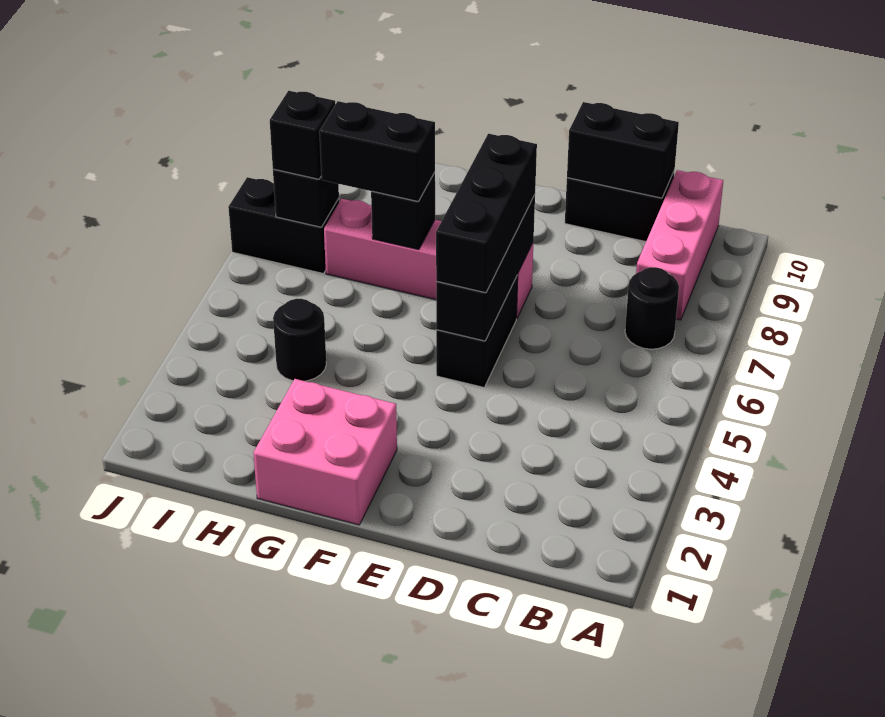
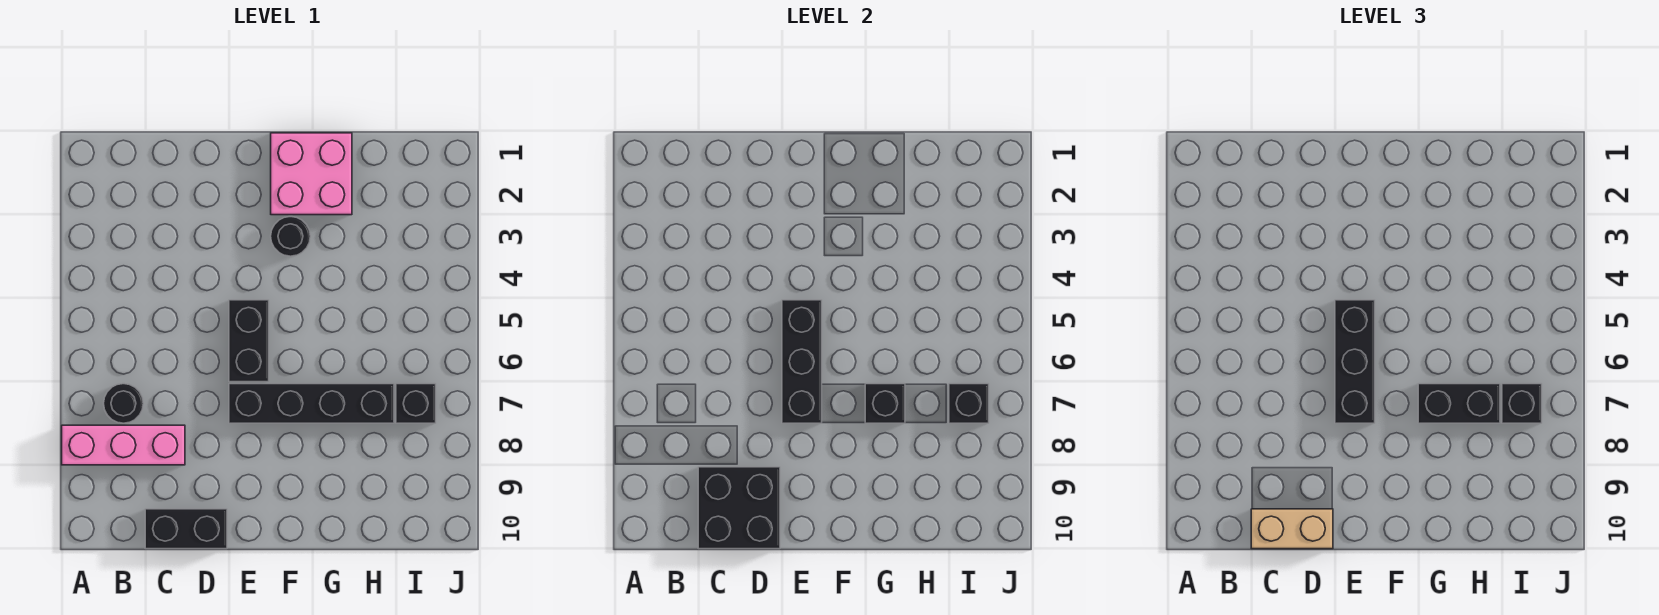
pink 1x3 brick [636,170,723,320] -> pink 1x3 brick turned to [62,425,185,465]
black 1x2 brick [567,102,679,198] -> black 2x2 brick [698,467,780,549]
none -> tan 1x2 brick [1251,509,1333,549]
pink 1x4 brick [324,199,533,319] -> black 1x4 brick [229,384,394,423]
black 1x1 round brick [273,299,326,381] -> black 1x1 round brick moved to [271,217,310,256]
black 1x2 brick [228,177,339,274] -> black 1x1 brick [396,384,436,423]

